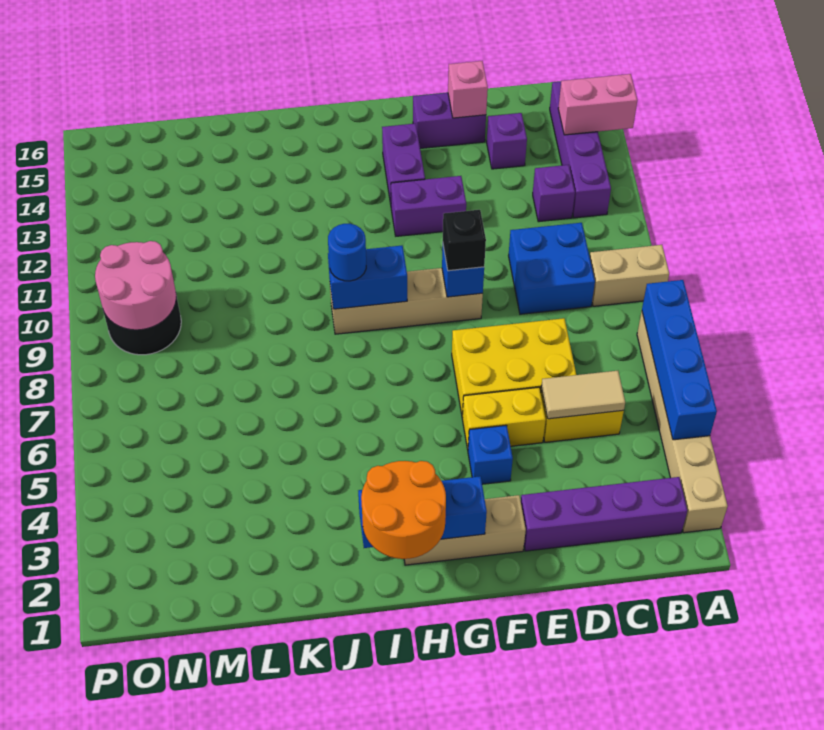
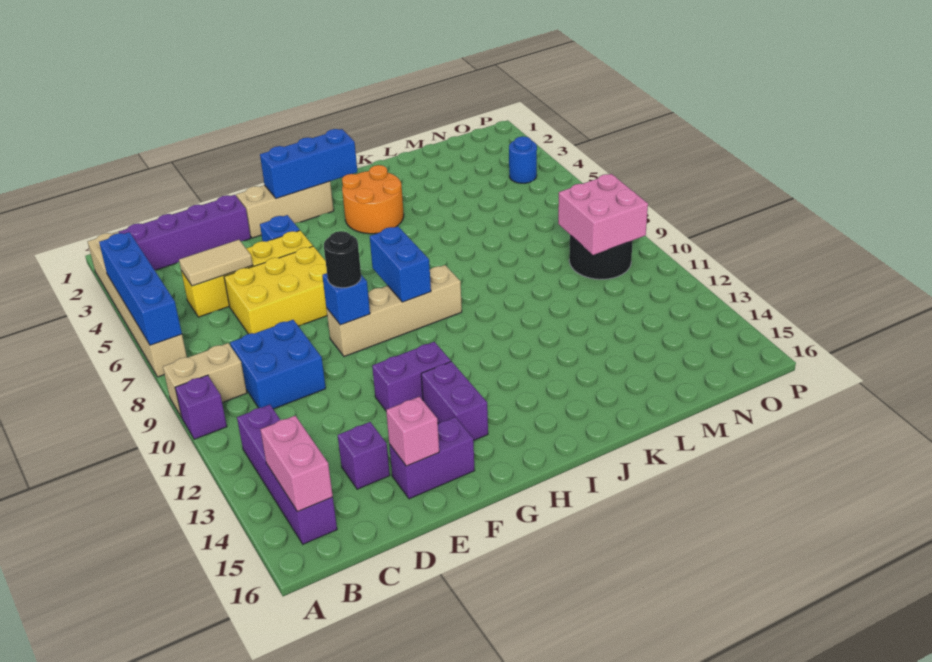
pink 1x2 brick [558,74,637,135] -> pink 1x2 brick turned to [260,416,333,512]
purple 1x1 brick [533,165,575,222] -> purple 1x1 brick moved to [175,375,227,439]
black 1x1 brick [443,210,486,271] -> black 1x1 round brick [324,231,361,288]
orange 2x2 round brick [361,461,446,559] -> orange 2x2 round brick moved to [342,165,404,234]
blue 1x2 brick [328,246,407,309] -> blue 1x2 brick turned to [370,226,431,302]
blue 1x1 round brick [328,224,366,281] -> blue 1x1 round brick moved to [509,136,537,183]
pink 2x2 round brick [95,241,176,330] -> pink 2x2 brick [558,174,648,255]

